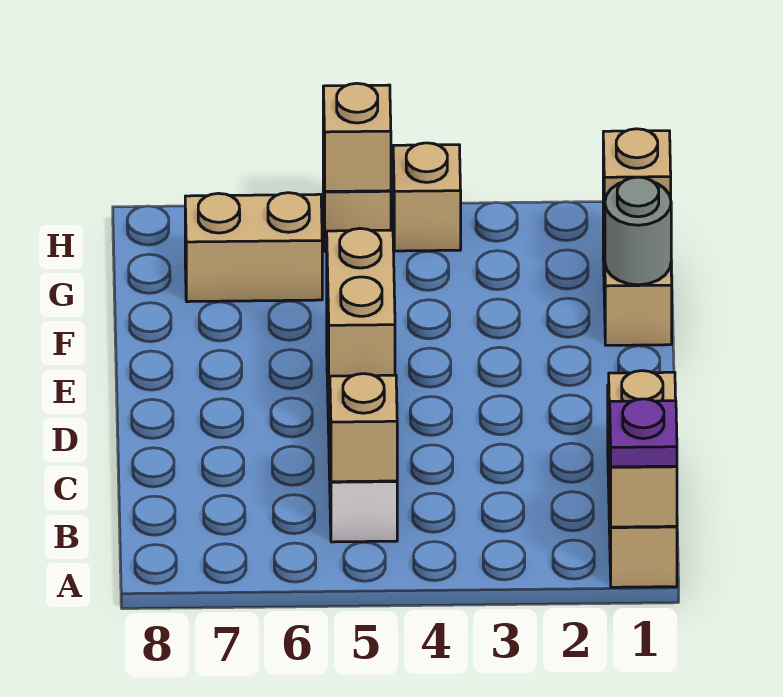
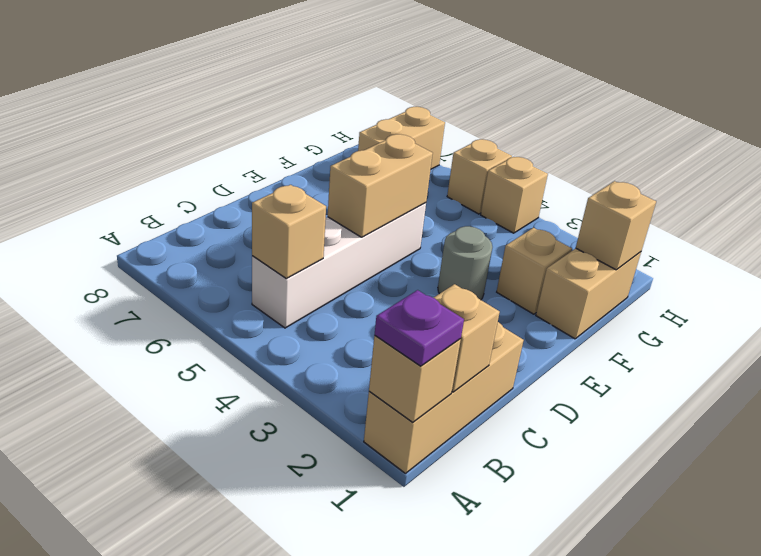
grey 1x1 round brick [605,177,671,285] -> grey 1x1 round brick moved to [438,226,492,300]
tan 1x2 brick [185,193,322,302] -> tan 1x2 brick turned to [358,107,445,169]
tan 1x1 brick [323,83,391,191] -> tan 1x1 brick moved to [497,228,572,314]

